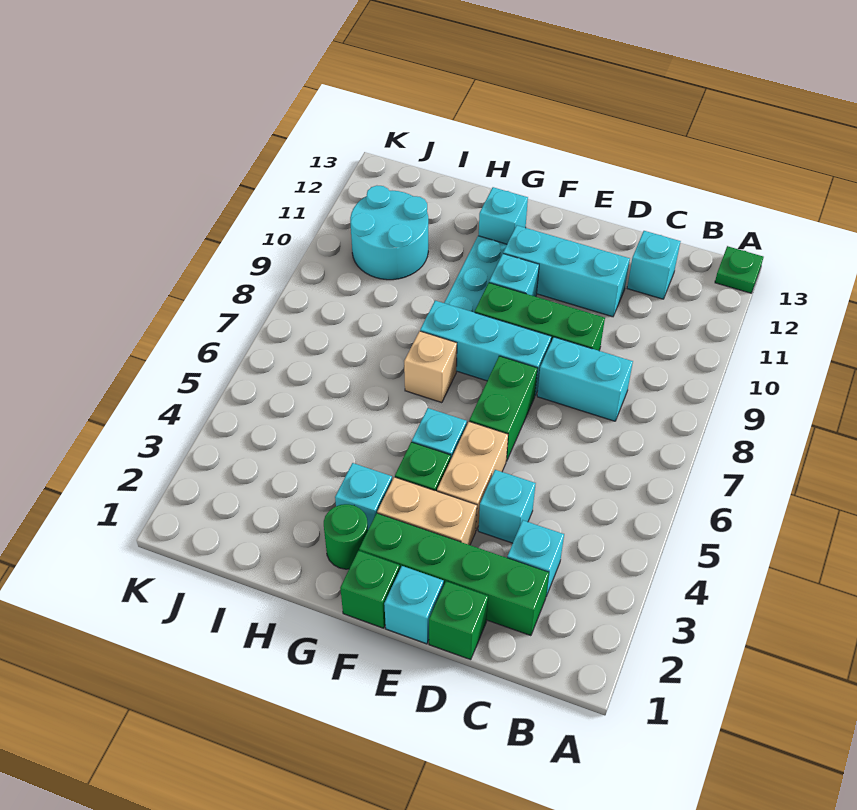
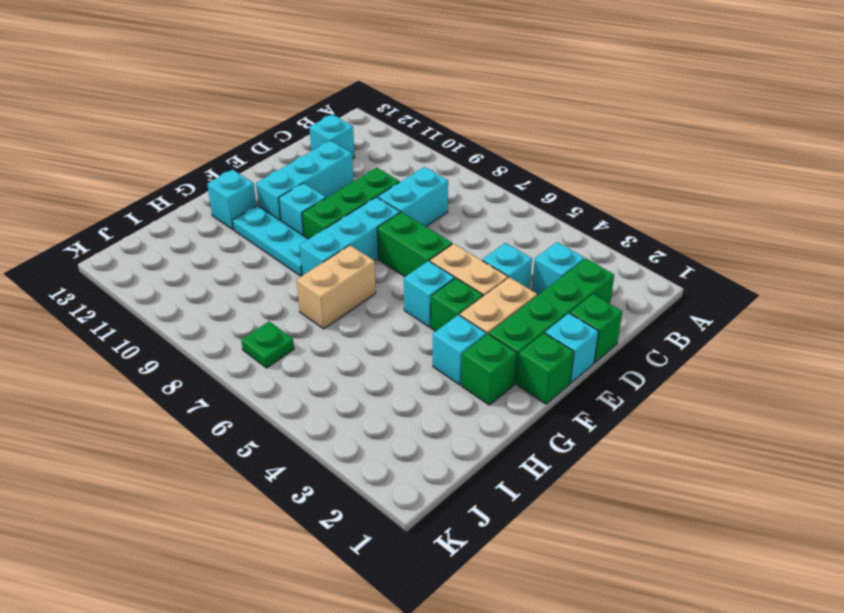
green 1x1 plate [715,246,763,293] -> green 1x1 plate moved to [241,322,294,368]
green 1x1 round brick [324,504,368,569] -> green 1x1 brick [461,334,517,405]
tan 1x1 brick [404,331,457,403] -> tan 1x2 brick [297,245,376,329]
cyan 2x2 round brick [350,186,428,280] -> none

